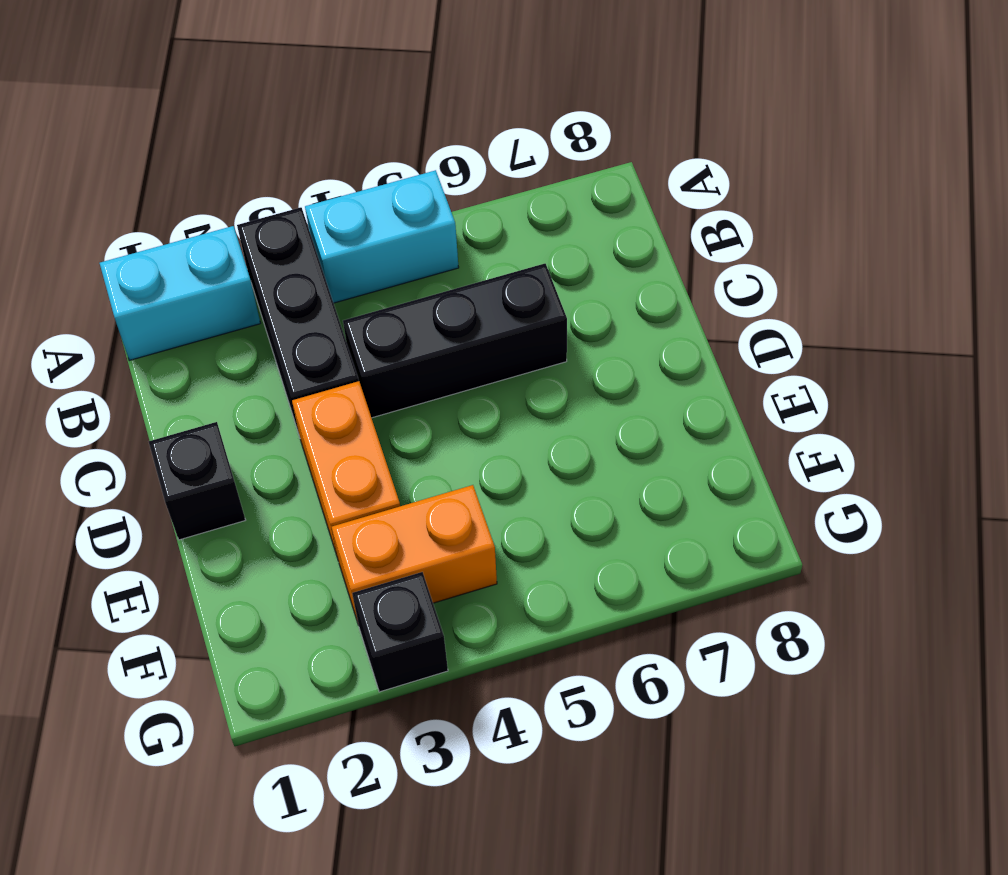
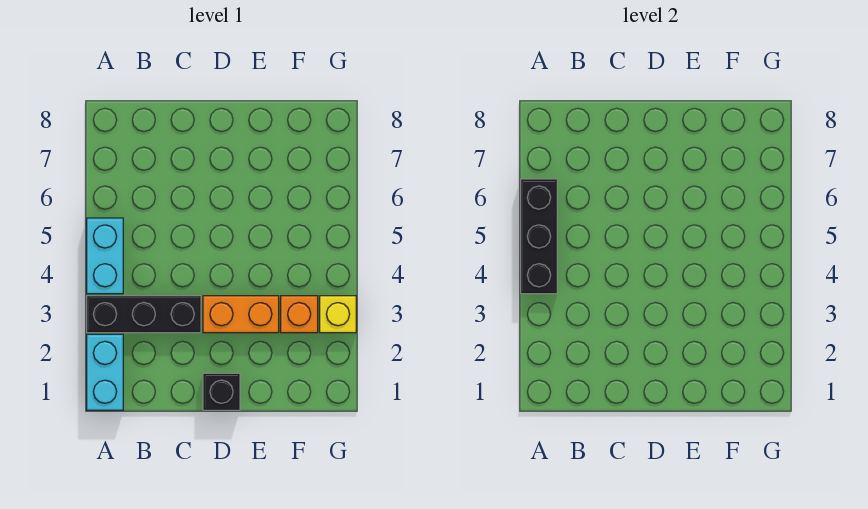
black 1x3 brick [343,264,567,418] -> black 1x3 brick moved to [521,179,557,294]
orange 1x2 brick [332,485,497,625] -> orange 1x1 brick [281,296,318,333]
black 1x1 brick [352,572,448,692] -> yellow 1x1 brick [320,296,356,333]

